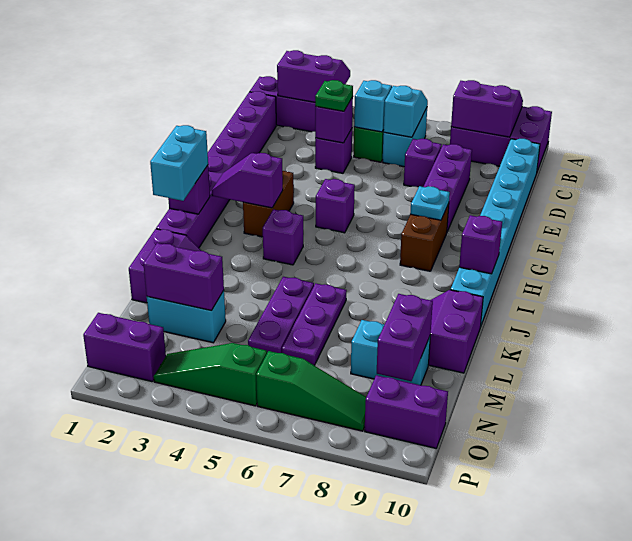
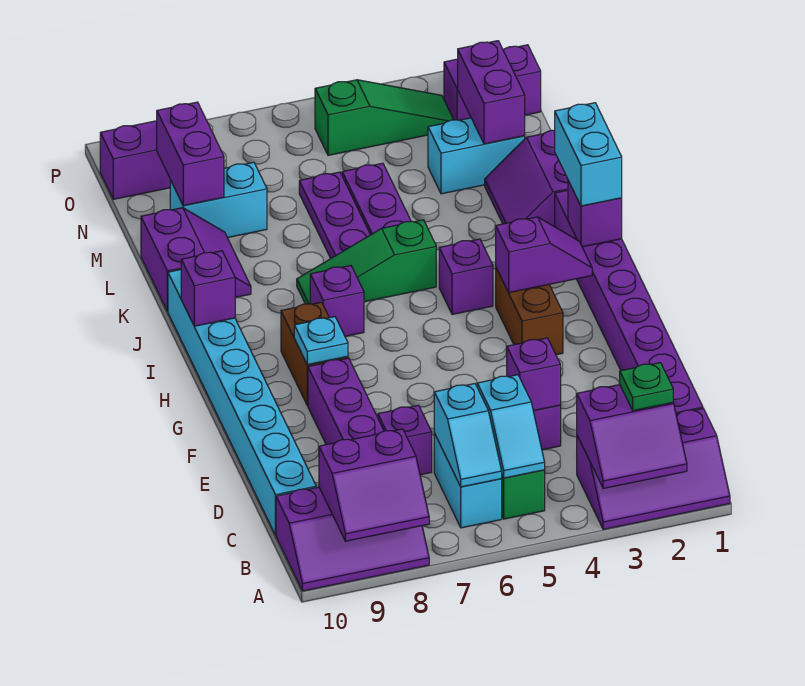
purple 2x3 brick [450,106,552,171] -> purple 2x3 slope [276,487,429,591]
green 1x1 plate [315,80,353,111] -> green 1x1 plate moved to [620,363,673,411]
purple 1x1 brick [316,179,355,233] -> purple 1x1 brick moved to [310,266,364,336]
purple 1x2 brick [143,243,224,311] -> purple 1x2 brick turned to [458,41,525,144]
green 1x3 slope [256,351,366,431] -> green 1x3 slope moved to [297,220,436,304]

